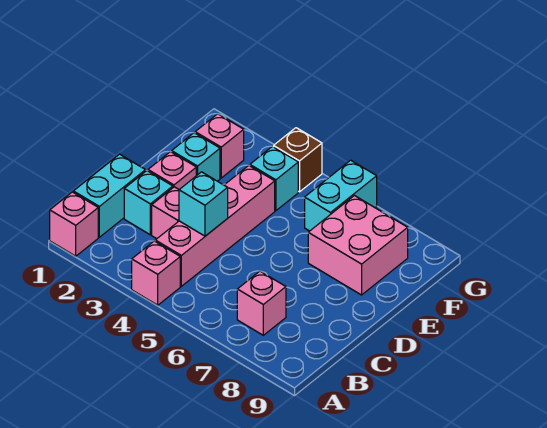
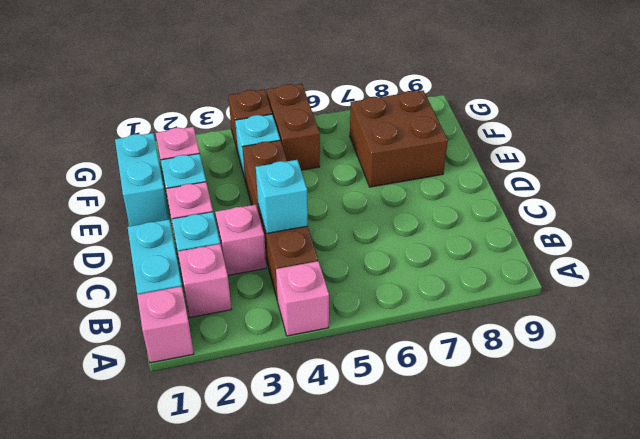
pink 1x4 brick [155,165,275,286] -> brown 1x4 brick [242,140,318,301]
pink 1x1 brick [237,271,286,335] -> pink 1x1 brick moved to [178,244,231,318]
pink 2x2 brick [308,196,408,295] -> brown 2x2 brick [350,90,448,187]
none -> brown 1x2 brick [266,84,320,170]
cyan 1x2 brick [305,160,377,231] -> cyan 1x2 brick moved to [115,133,169,226]

